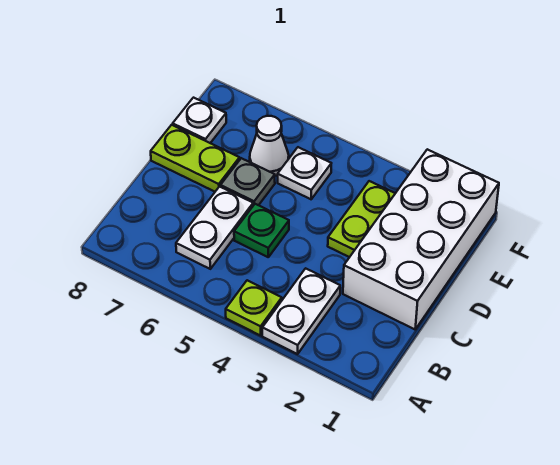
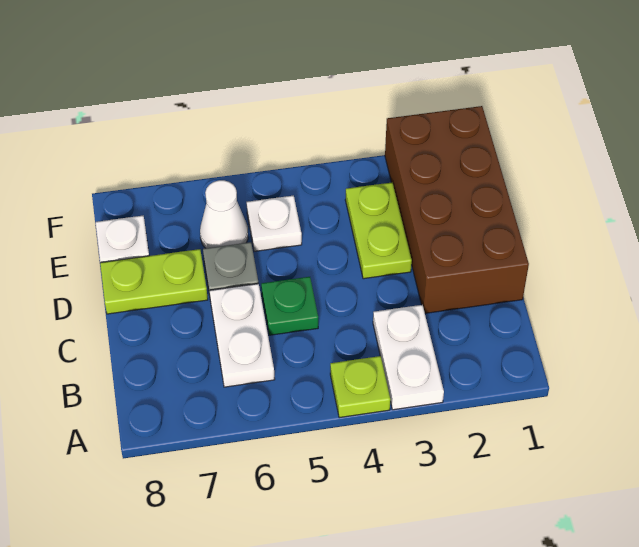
white 2x4 brick [343,149,499,329] -> brown 2x4 brick [385,106,529,313]

